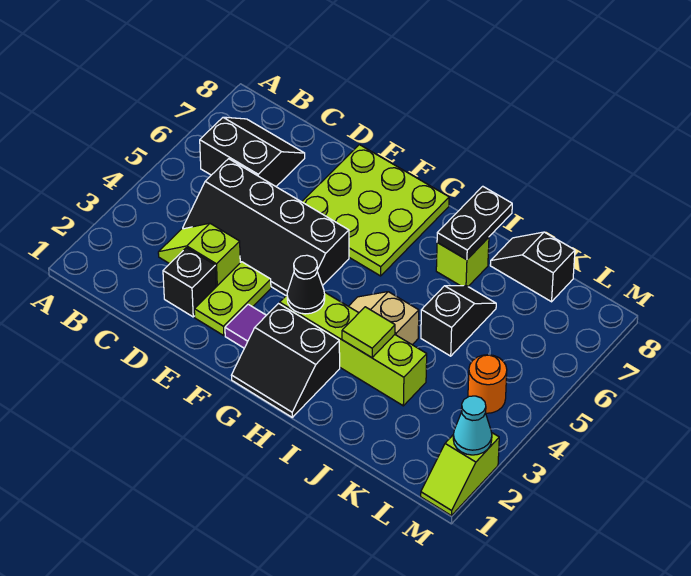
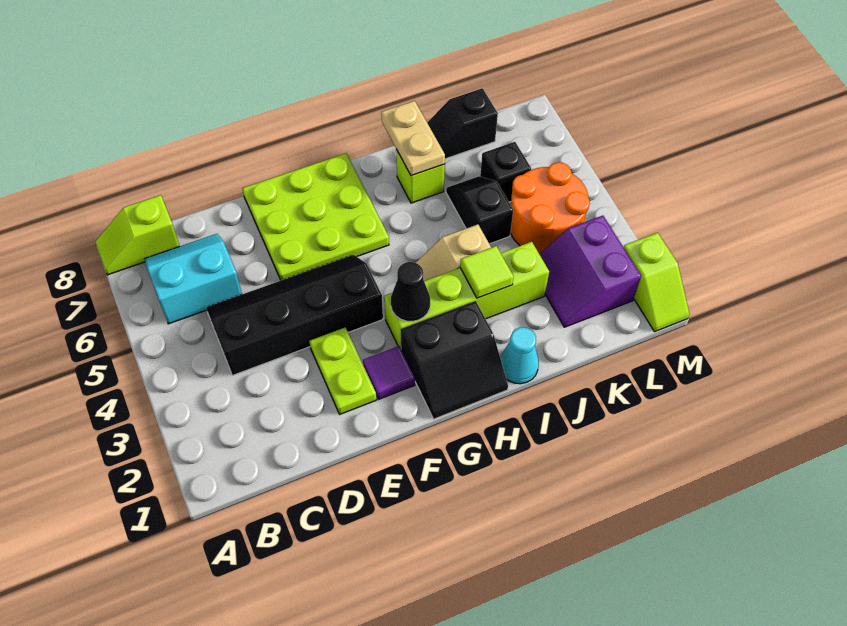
black 2x2 slope [200,117,305,186] -> cyan 2x2 slope [144,234,242,324]
lime 1x2 slope [158,223,240,287] -> lime 1x2 slope moved to [95,195,180,275]
black 2x4 slope [183,159,349,295] -> black 2x4 slope turned to [206,255,383,375]
black 1x1 brick [163,248,216,317] -> black 1x1 brick moved to [480,142,531,202]
black 1x2 plate [437,186,512,260] -> tan 1x2 plate [381,101,445,176]
none -> purple 2x2 slope [540,216,641,327]
orange 1x1 round brick [468,355,507,413] -> orange 2x2 round brick [510,162,590,254]
cyan 1x1 cone [453,396,492,455] -> cyan 1x1 cone moved to [500,327,539,384]

